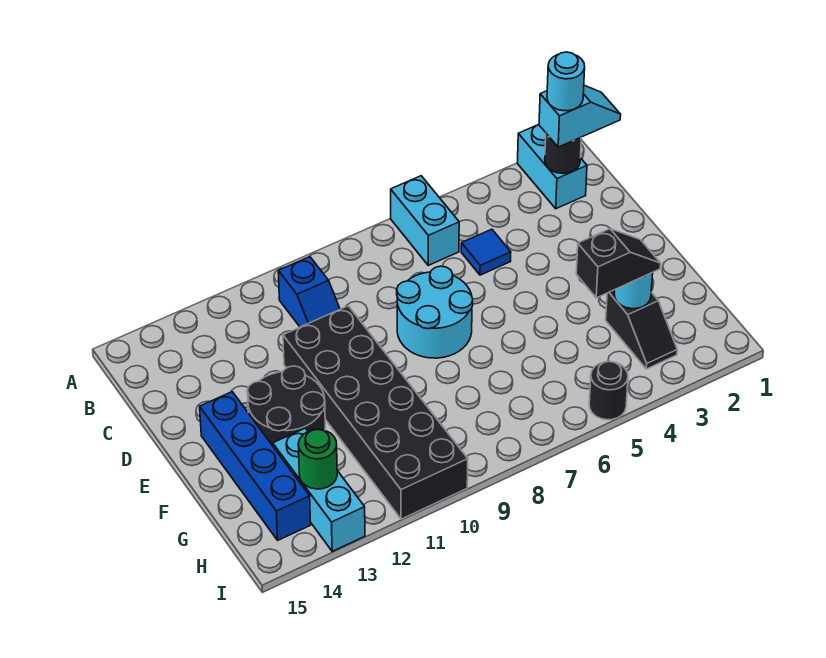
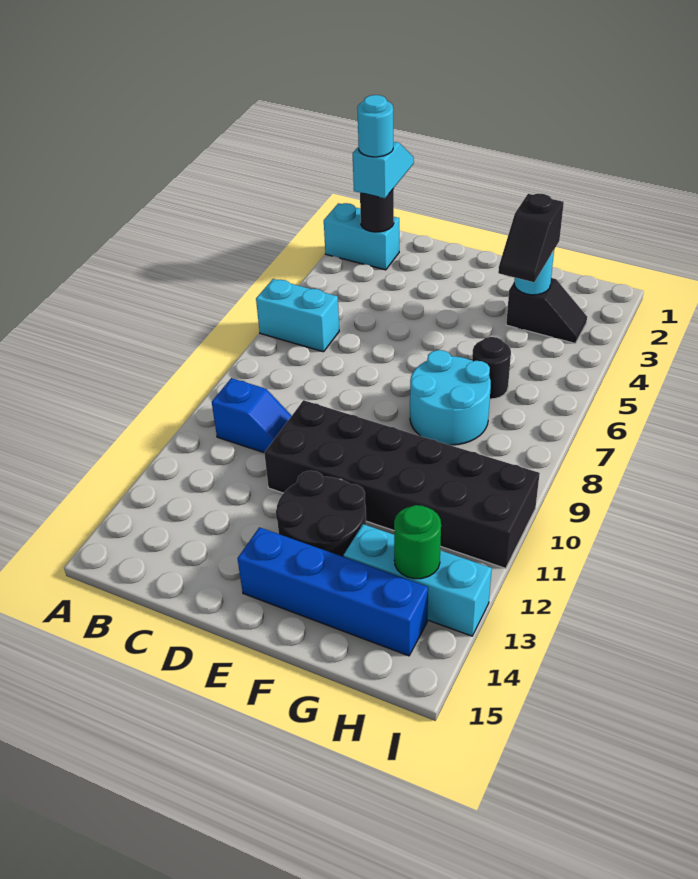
blue 1x1 tile [461,229,511,275] -> none
cyan 2x2 round brick [397,266,473,358] -> cyan 2x2 round brick moved to [410,350,491,445]
black 1x2 slope [576,229,661,298] -> black 1x2 slope turned to [498,194,564,282]
black 1x1 round brick [589,361,628,420] -> black 1x1 round brick moved to [472,337,511,399]

